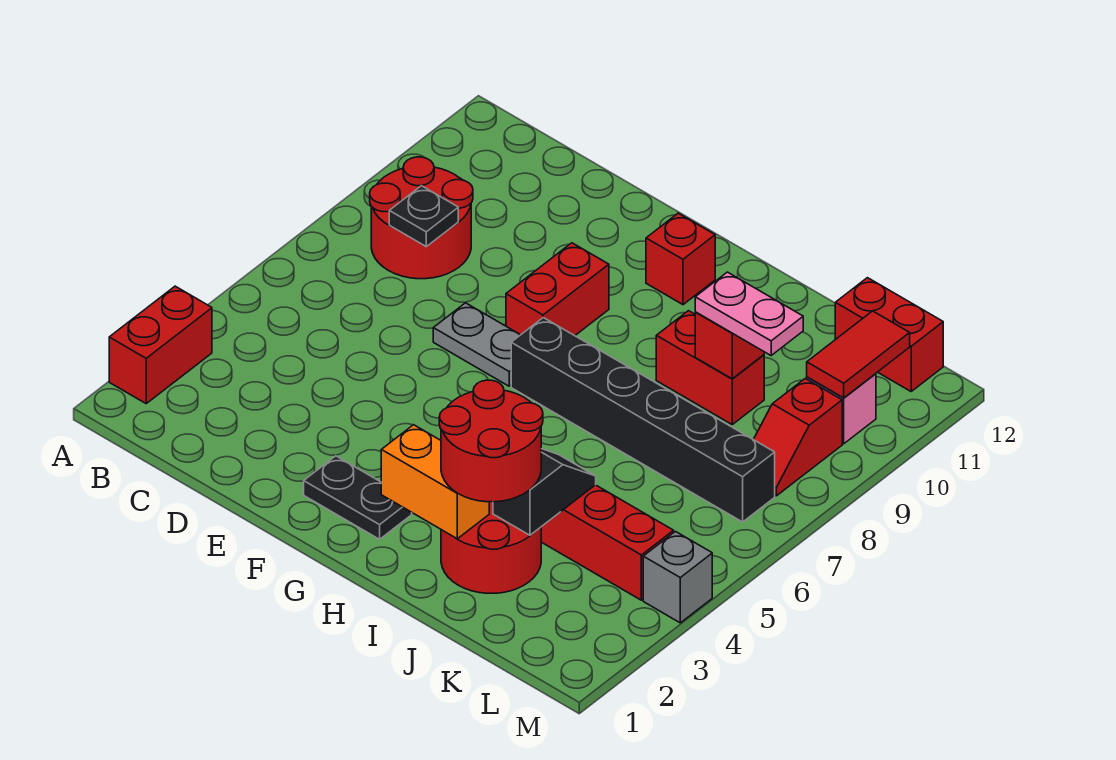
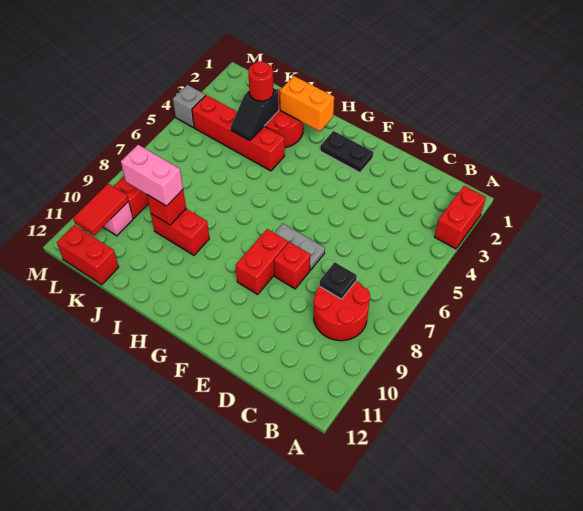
black 1x6 brick [511,318,775,522] -> none
red 1x1 brick [646,213,715,305] -> red 1x1 brick moved to [274,242,310,289]
red 2x2 round brick [439,380,543,502] -> red 1x1 round brick [248,61,274,101]
pink 1x2 plate [695,272,803,355] -> pink 1x2 brick [121,145,183,206]

